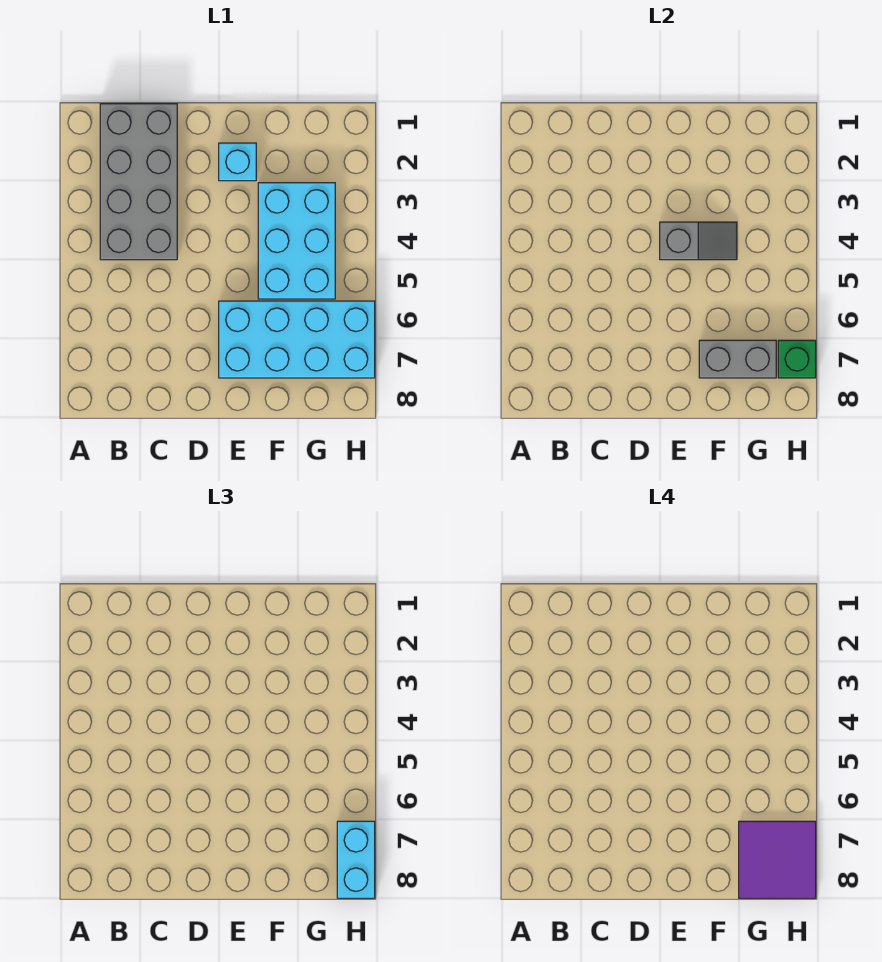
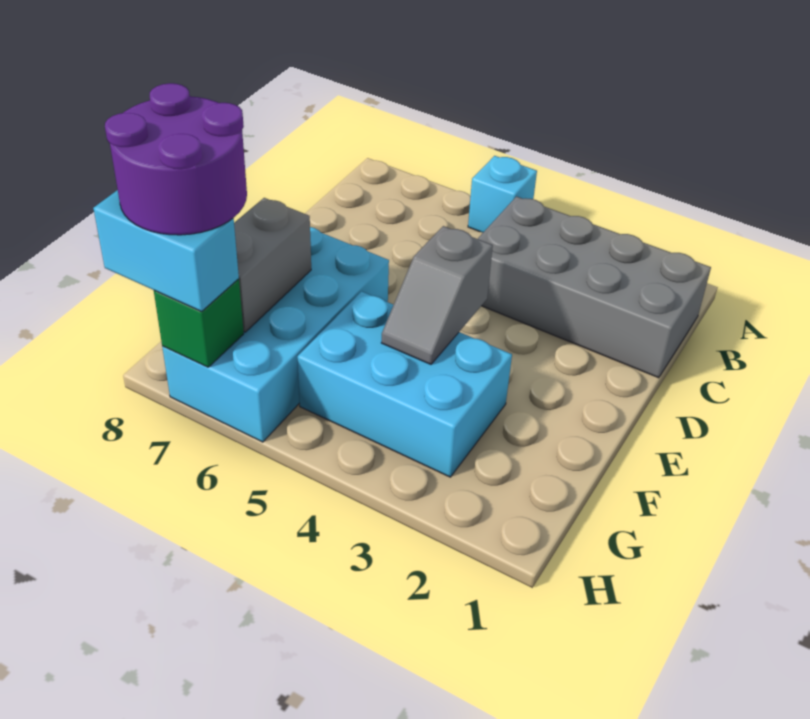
cyan 1x1 brick [219,143,256,181] -> cyan 1x1 brick moved to [468,156,537,232]
purple 2x2 tile [739,821,816,898] -> purple 2x2 round brick [105,83,247,235]

